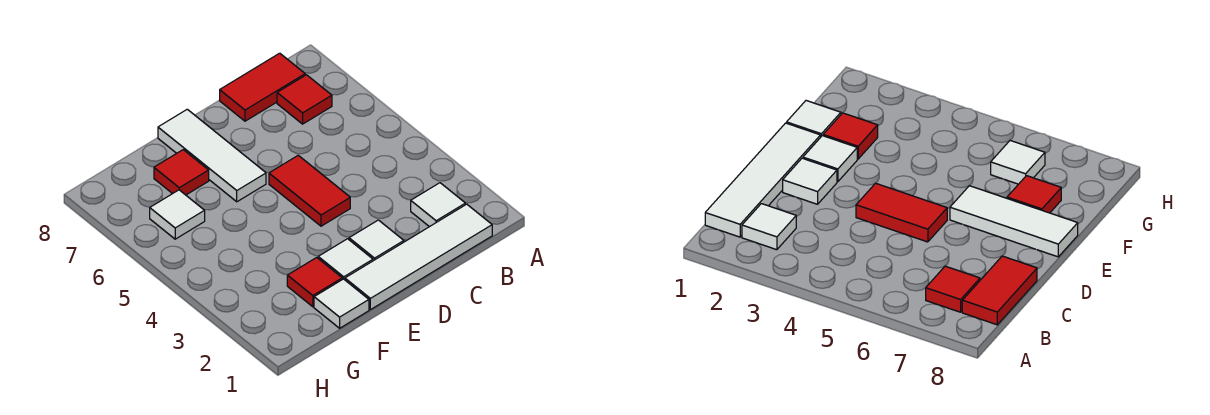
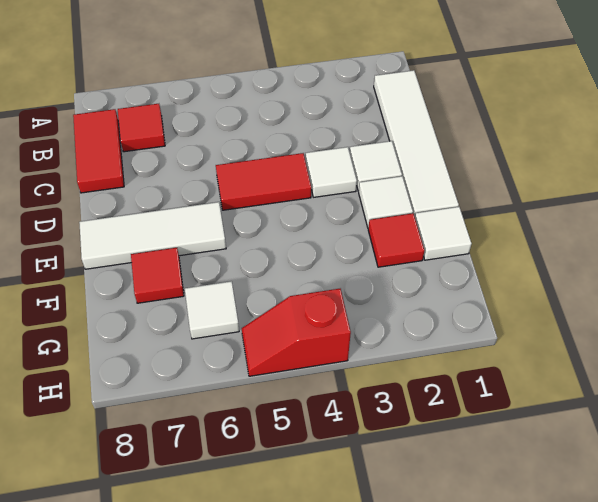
white 1x1 tile [411,183,465,227] -> white 1x1 tile moved to [306,147,357,197]
none -> red 1x2 slope [242,289,351,376]

